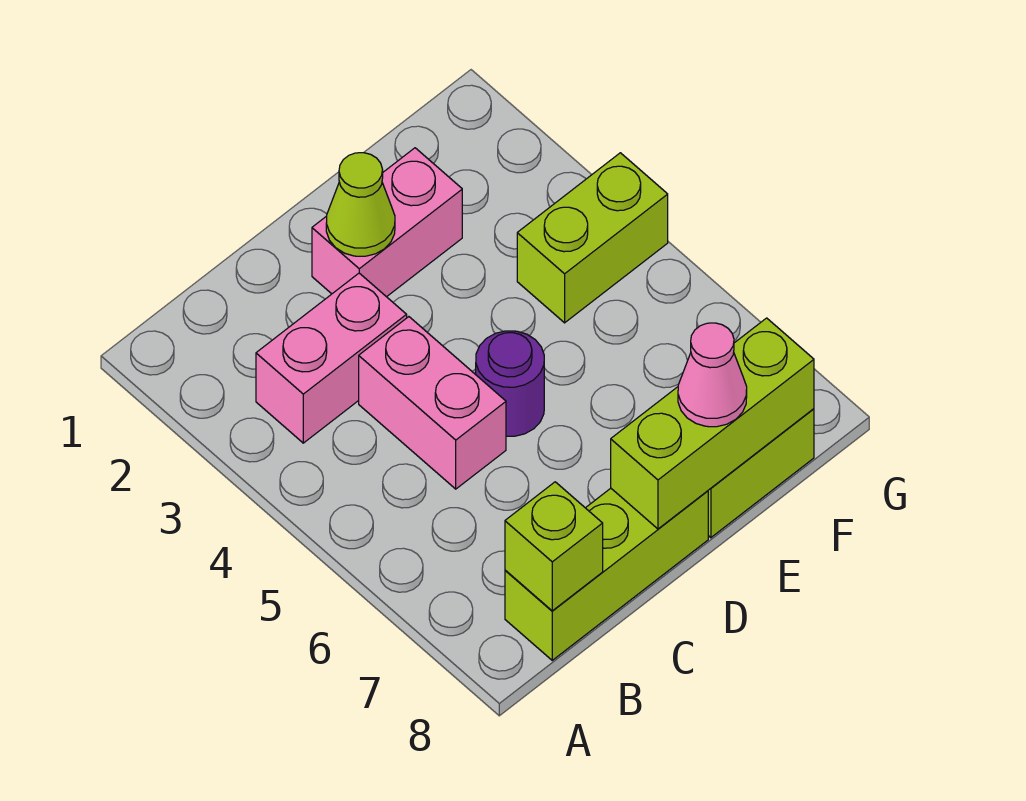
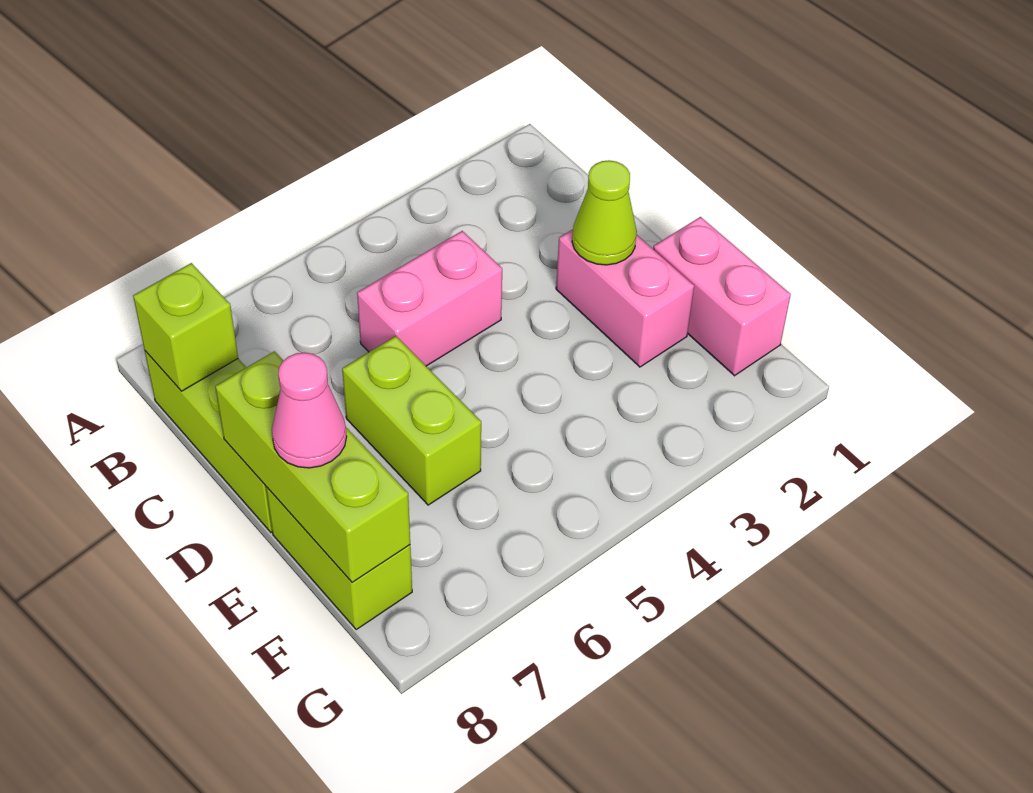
pink 1x2 brick [256,273,407,443] -> pink 1x2 brick moved to [653,217,791,376]
purple 1x1 round brick [476,331,544,436] -> none
lime 1x2 brick [517,153,668,323] -> lime 1x2 brick moved to [342,336,481,505]

